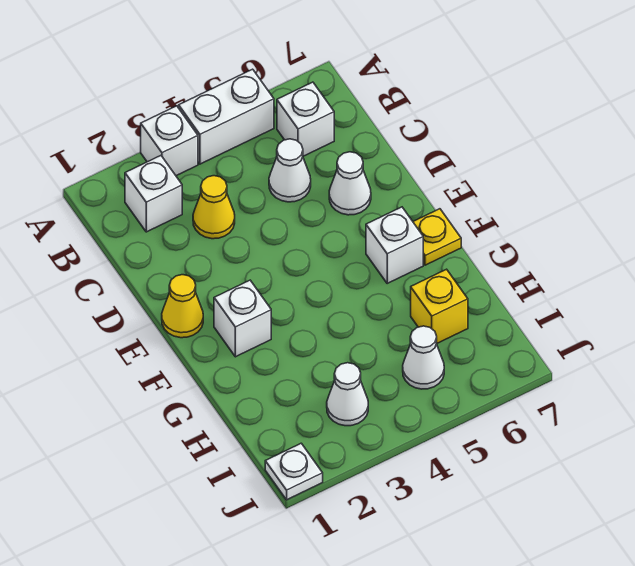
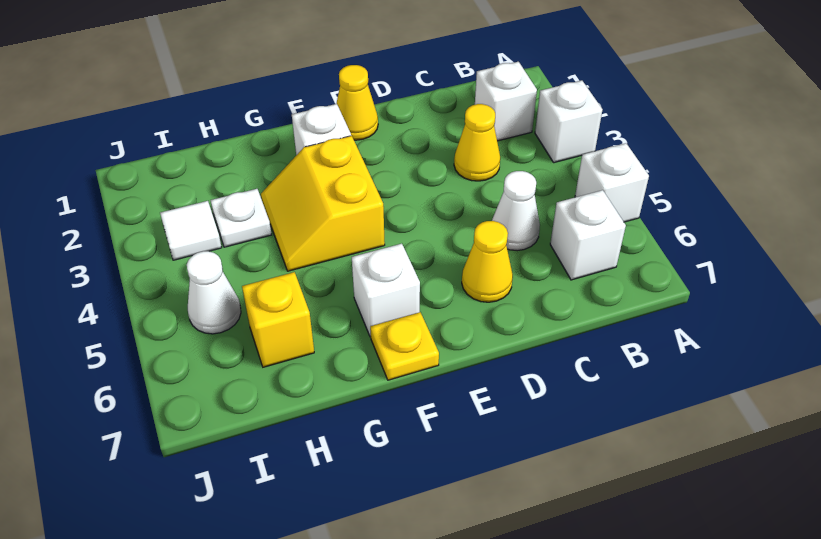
white 1x2 brick [179,69,274,164] -> white 1x1 brick [575,143,649,222]
white 1x1 cone [329,152,371,215] -> yellow 1x1 cone [462,221,513,302]
none -> yellow 2x2 slope [261,136,385,271]
white 1x1 cone [327,363,368,426] -> white 1x1 tile [160,201,222,260]
white 1x1 plate [265,443,323,500] -> white 1x1 plate moved to [211,189,272,247]

